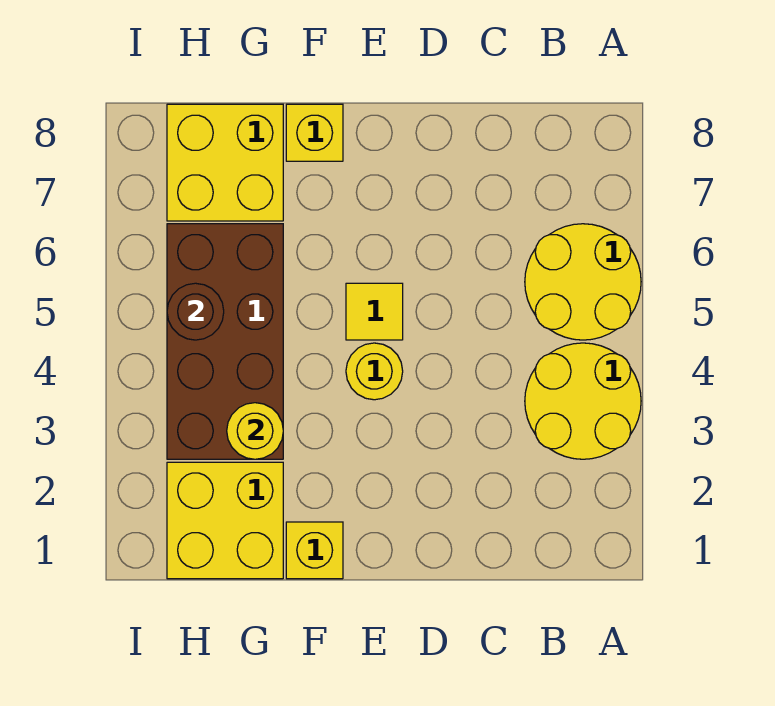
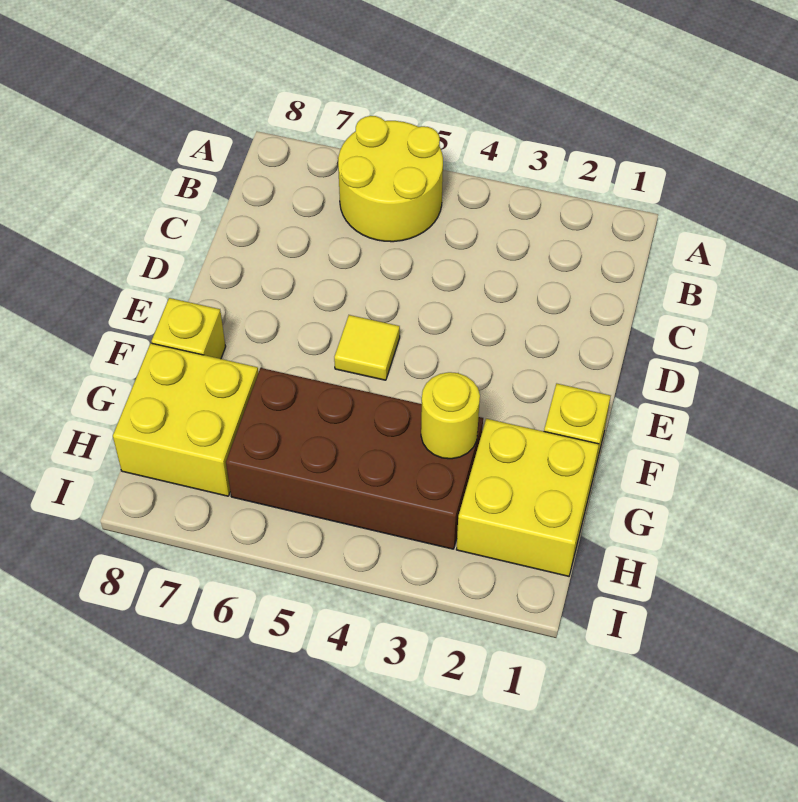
yellow 2x2 round brick [525,343,641,459] -> none
yellow 1x1 round brick [346,343,403,400] -> none
brown 1x1 round brick [167,283,224,340] -> none

